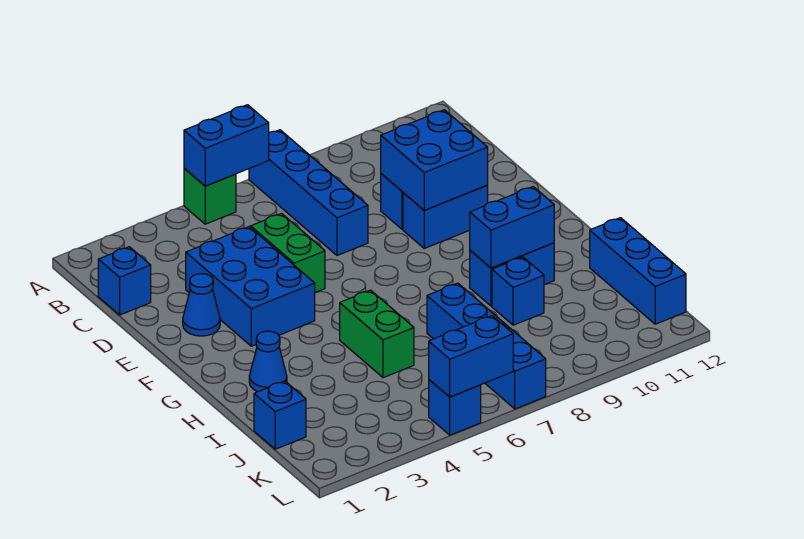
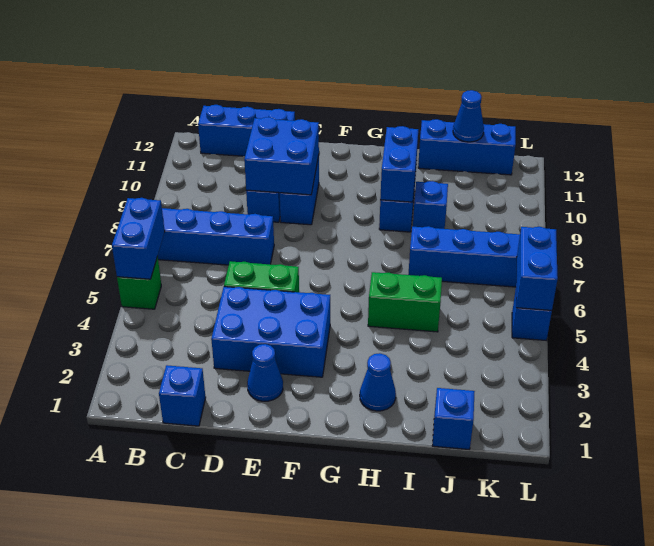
none -> blue 1x3 brick [198,105,295,156]
none -> blue 1x1 cone [453,90,484,142]

